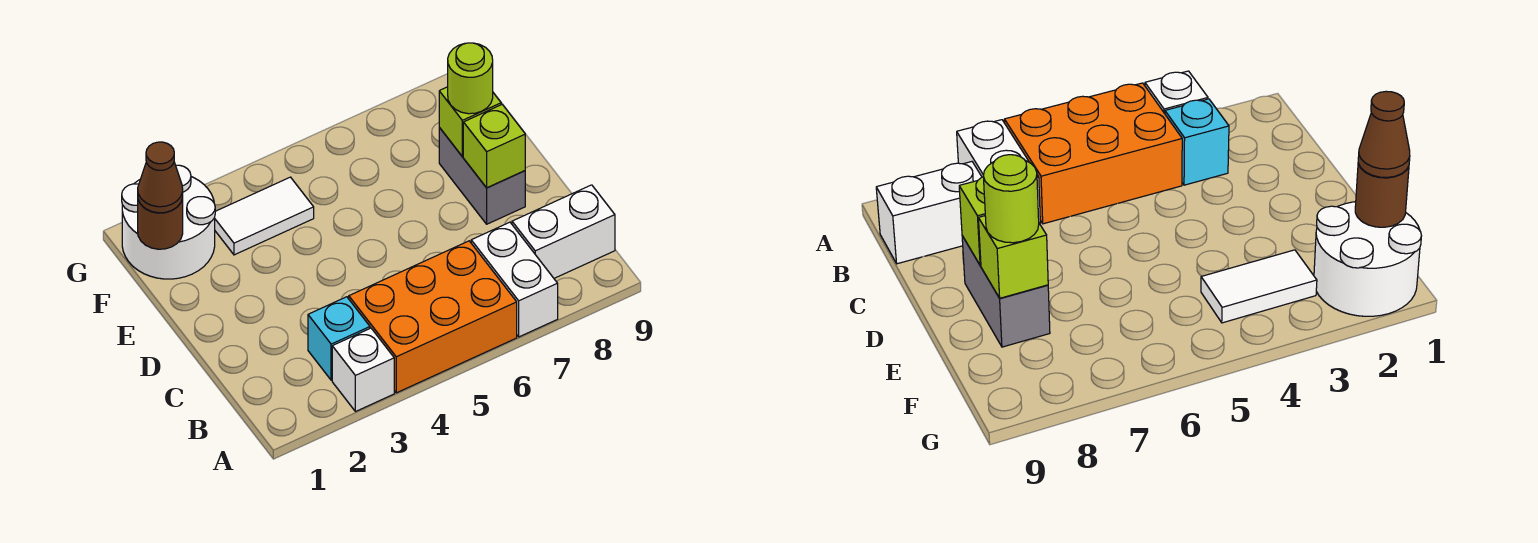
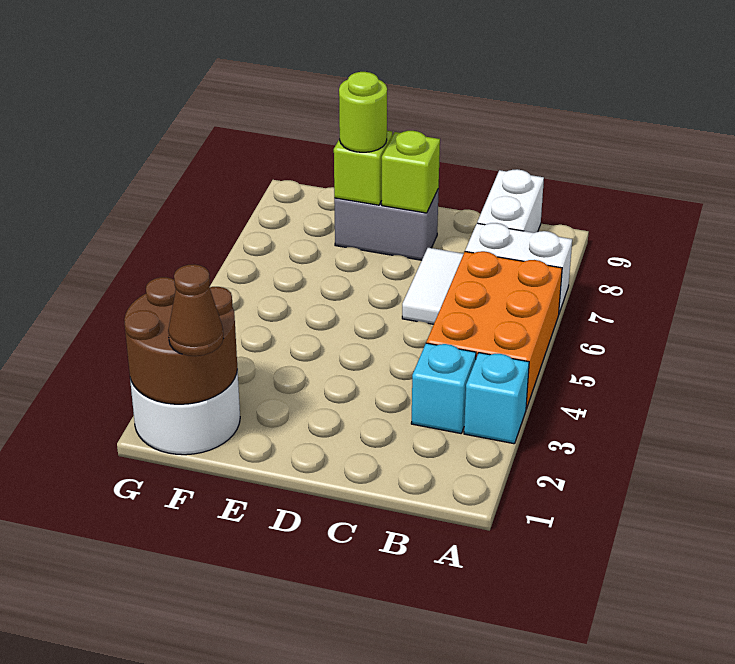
white 1x1 brick [332,328,394,412] -> cyan 1x1 brick [464,353,529,444]
brown 1x1 round brick [138,199,183,249] -> brown 2x2 round brick [124,277,237,404]
white 1x2 tile [215,177,314,255] -> white 1x2 tile moved to [402,248,464,324]

